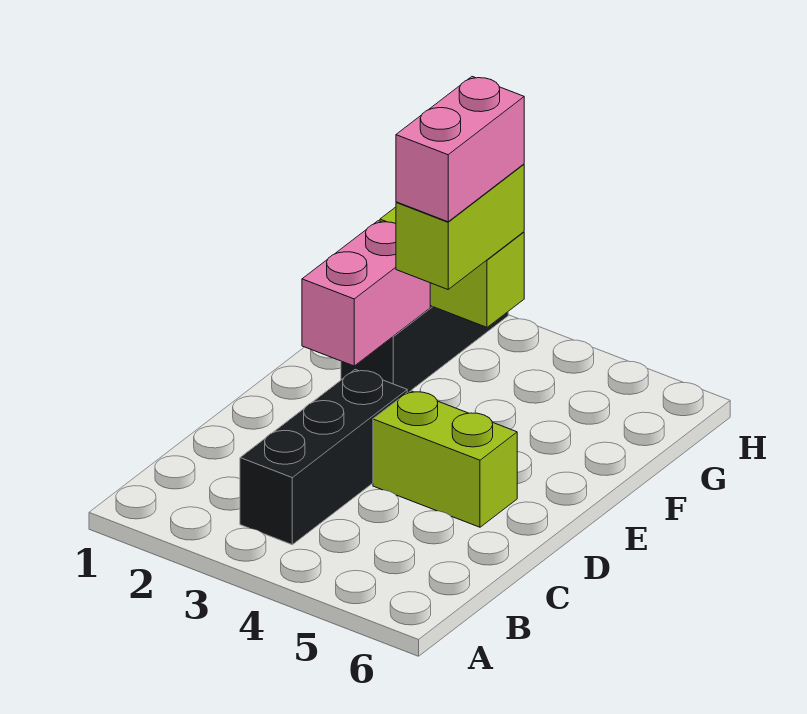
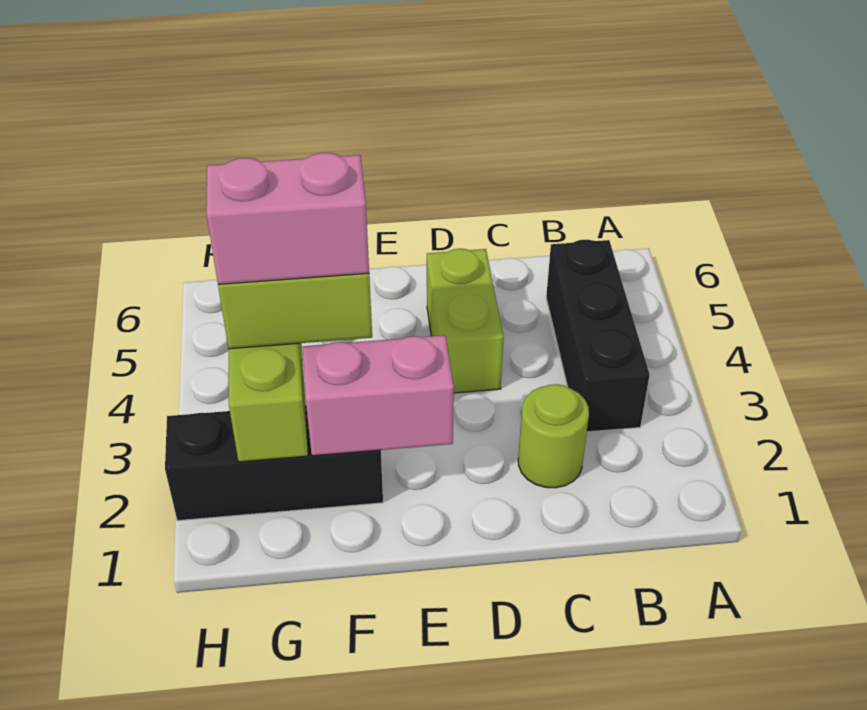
black 1x3 brick [240,369,407,545] -> black 1x3 brick turned to [546,239,650,432]
none -> lime 1x1 round brick [518,384,589,488]

